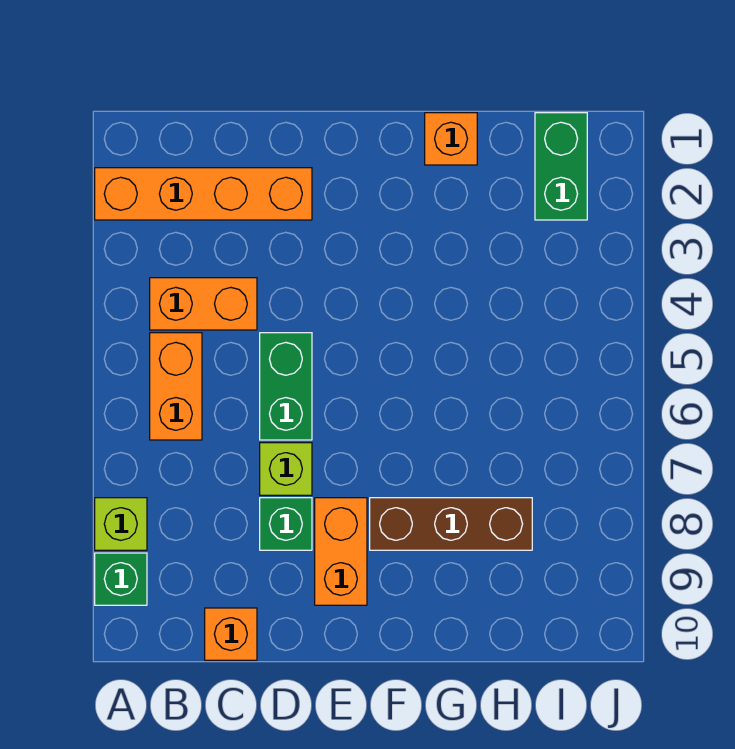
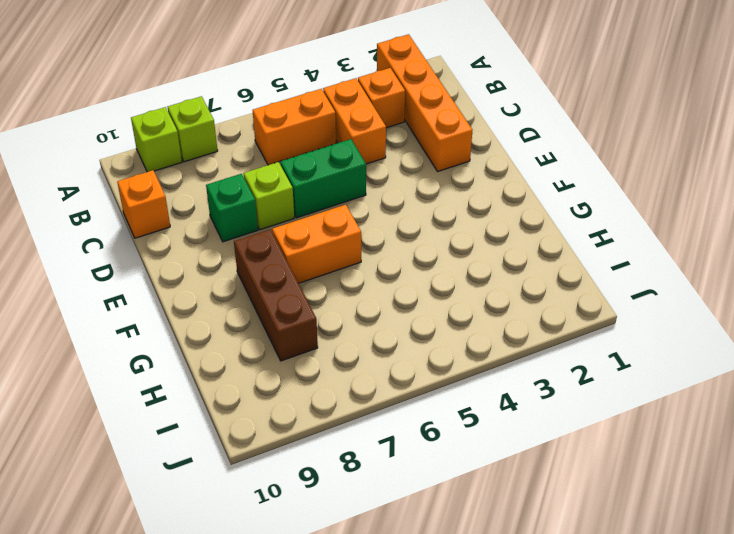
green 1x1 brick [95,553,147,605] -> lime 1x1 brick [131,107,182,172]
orange 1x2 brick [315,498,367,605] -> orange 1x2 brick moved to [272,205,361,283]
orange 1x1 brick [425,113,477,165] -> orange 1x1 brick moved to [358,68,405,128]
green 1x2 brick [535,113,587,220] -> none

